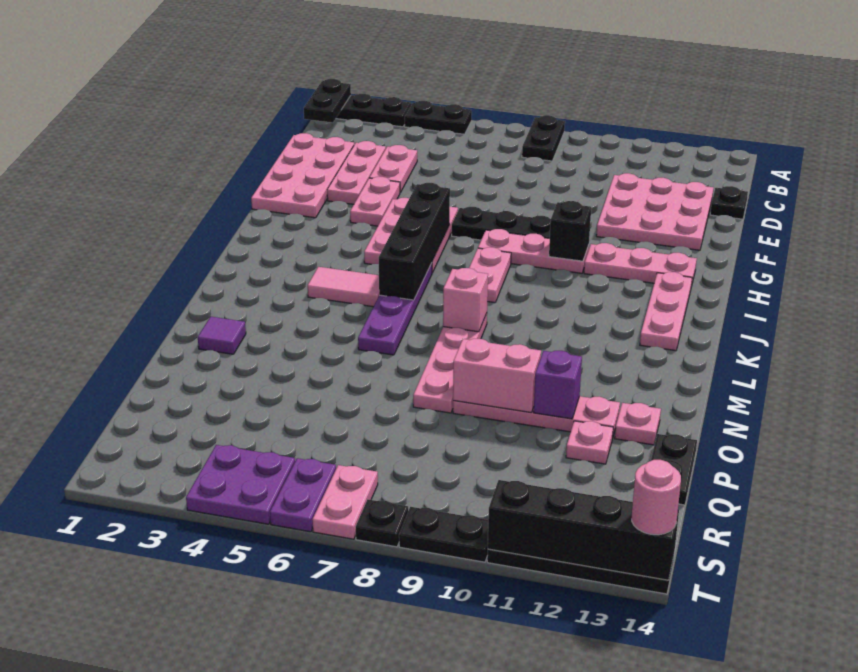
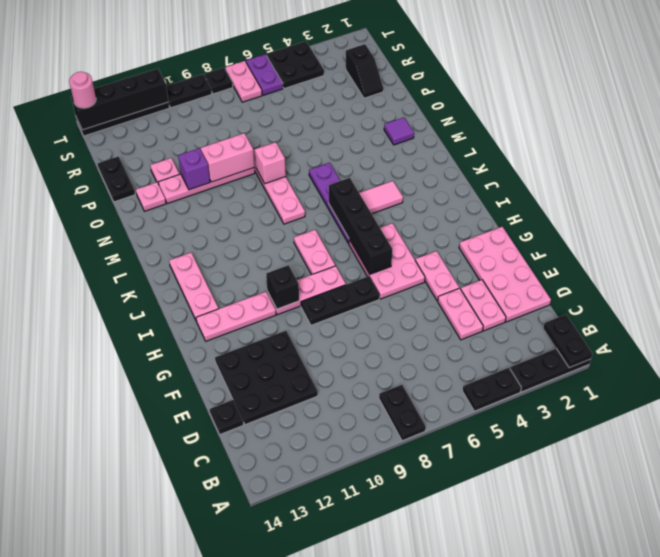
pink 1x3 plate [327,141,386,204] -> pink 1x2 plate [461,280,506,331]
pink 3x3 plate [596,173,713,250] -> black 3x3 plate [215,331,318,425]
pink 1x1 brick [443,268,488,332] -> pink 1x1 brick moved to [255,142,286,184]
none -> black 1x2 slope [346,44,383,98]
purple 2x2 plate [186,445,295,524] -> black 2x2 plate [267,41,324,89]

